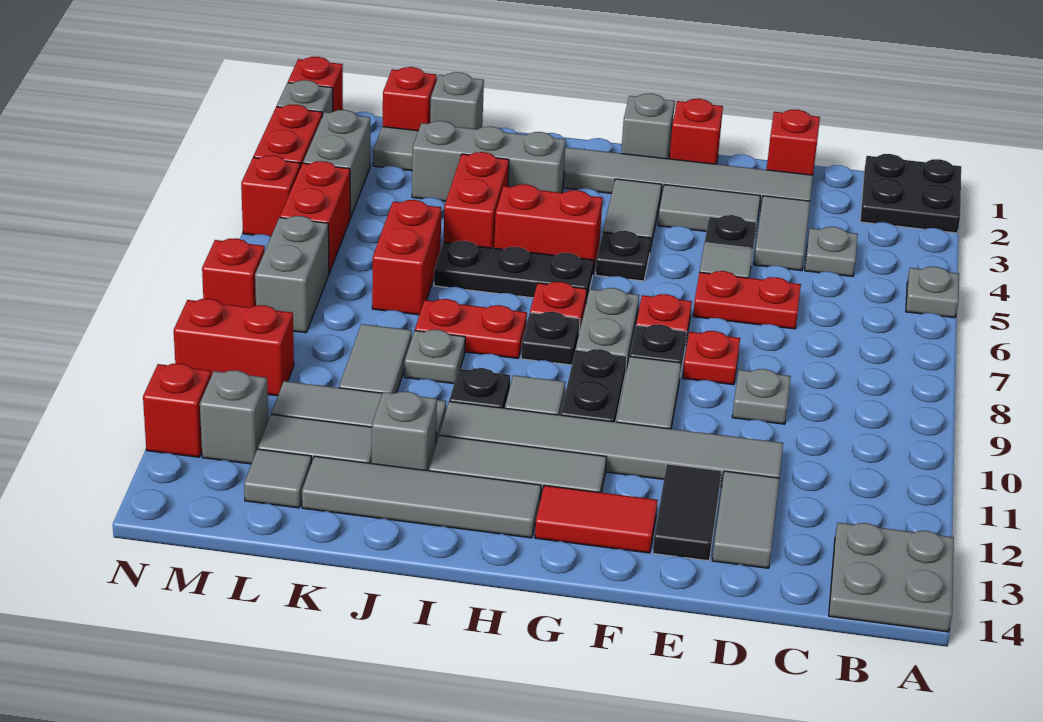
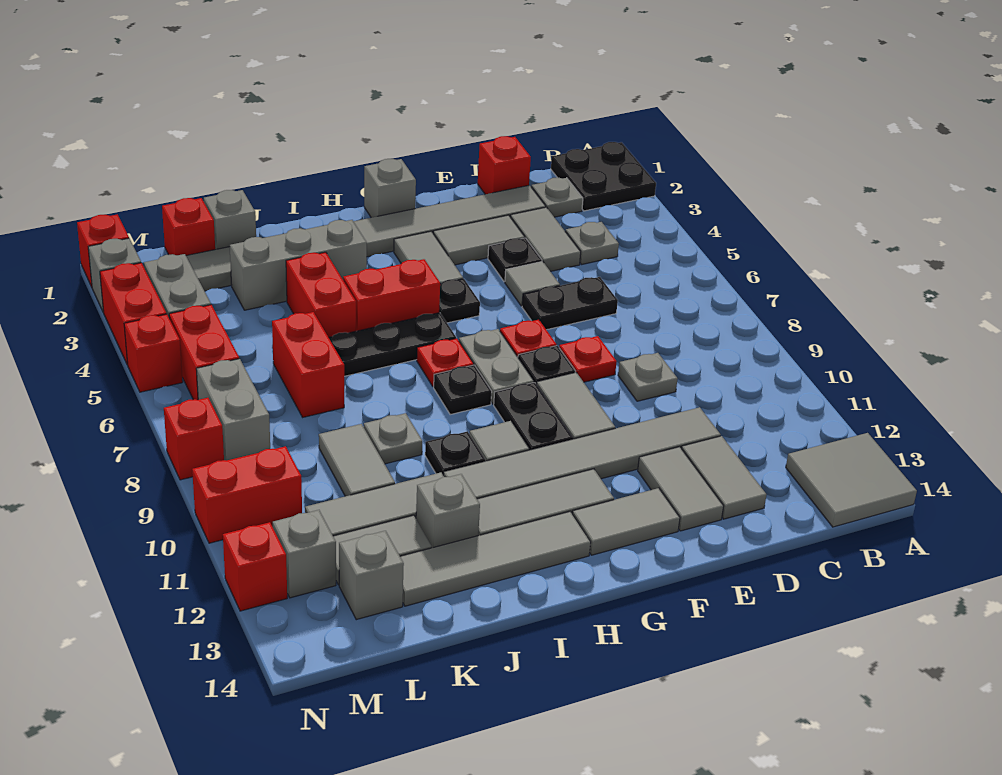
grey 1x1 plate [906,267,959,318] -> grey 1x1 plate moved to [531,178,583,217]
grey 2x2 plate [829,523,954,632] -> grey 2x2 tile [786,433,917,527]
red 1x2 plate [693,271,801,329] -> black 1x2 plate [522,277,618,330]
black 1x2 tile [653,464,721,561] -> grey 1x2 tile [638,447,724,531]
red 1x1 brick [669,99,723,164] -> none
red 1x2 tile [535,485,658,553] -> grey 1x2 tile [572,488,680,555]
red 1x2 plate [415,299,527,358] -> none
grey 1x1 tile [244,449,311,508] -> grey 1x1 brick [339,531,404,620]

